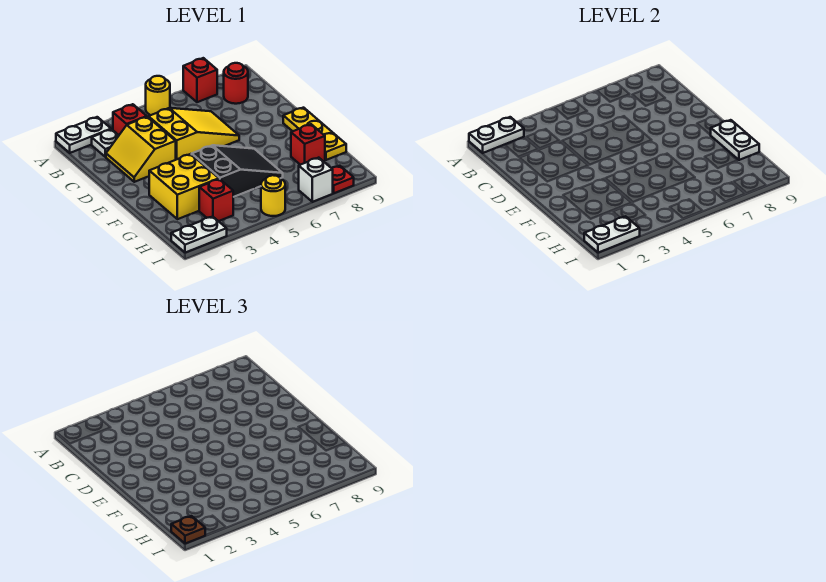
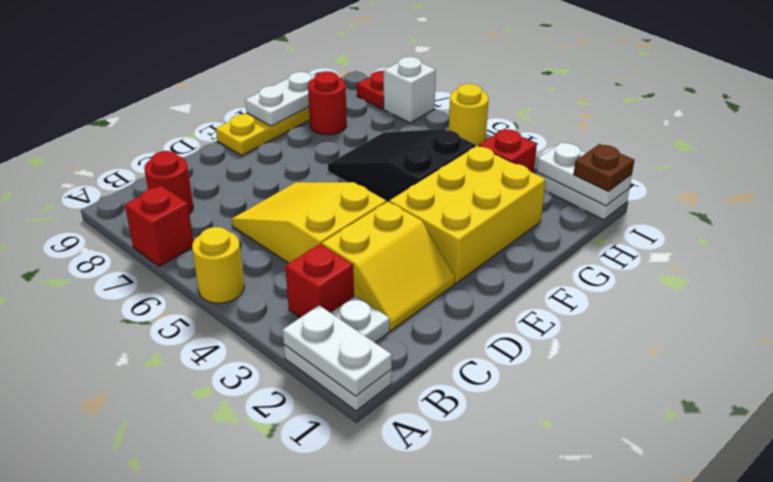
yellow 2x2 brick [149,154,219,219] -> yellow 2x3 brick [389,146,546,283]
red 1x1 brick [291,124,325,165] -> red 1x1 round brick [308,71,347,135]

